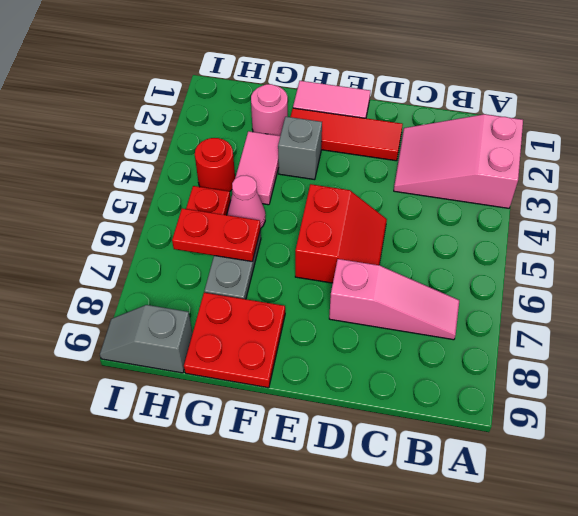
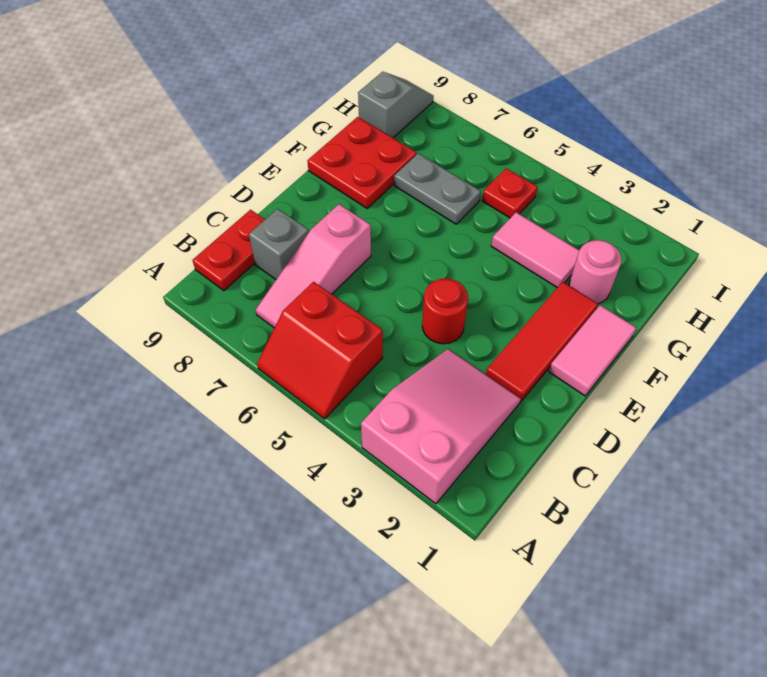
red 2x2 slope [295,184,387,283] -> red 2x2 slope moved to [257,282,383,419]
grey 1x1 brick [278,117,322,180] -> grey 1x1 brick moved to [249,209,309,279]
pink 1x1 cone [228,175,265,229] -> none
red 1x2 plate [172,208,261,262] -> red 1x2 plate moved to [192,210,265,291]
red 1x1 round brick [195,138,235,191] -> red 1x1 round brick moved to [422,278,468,344]

